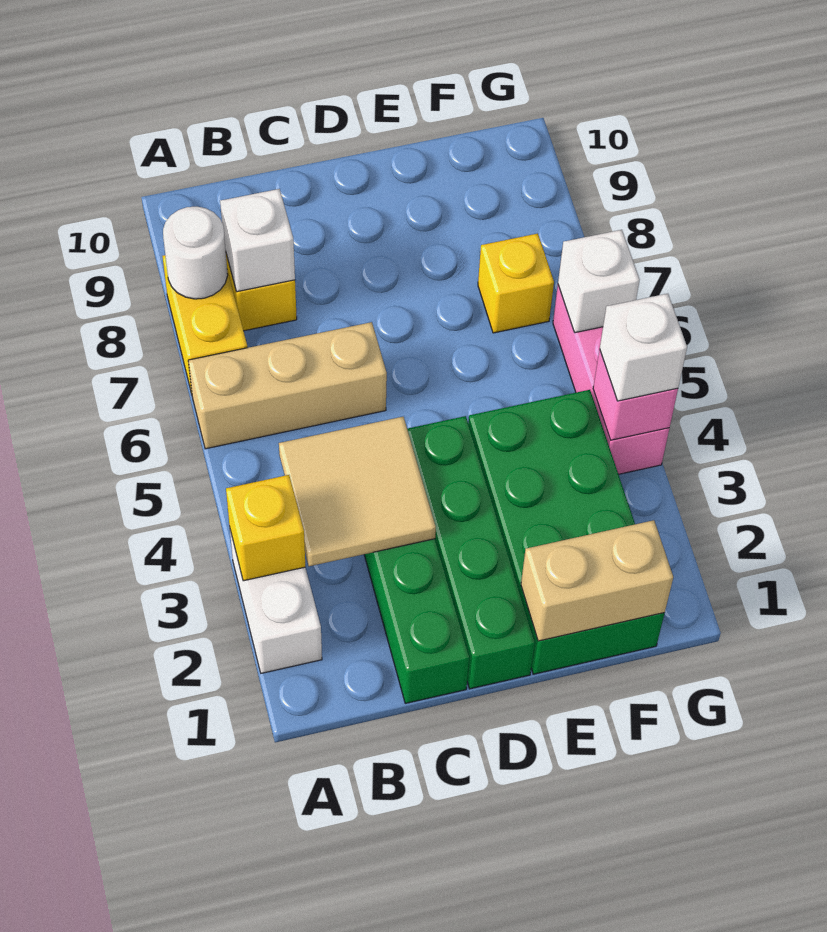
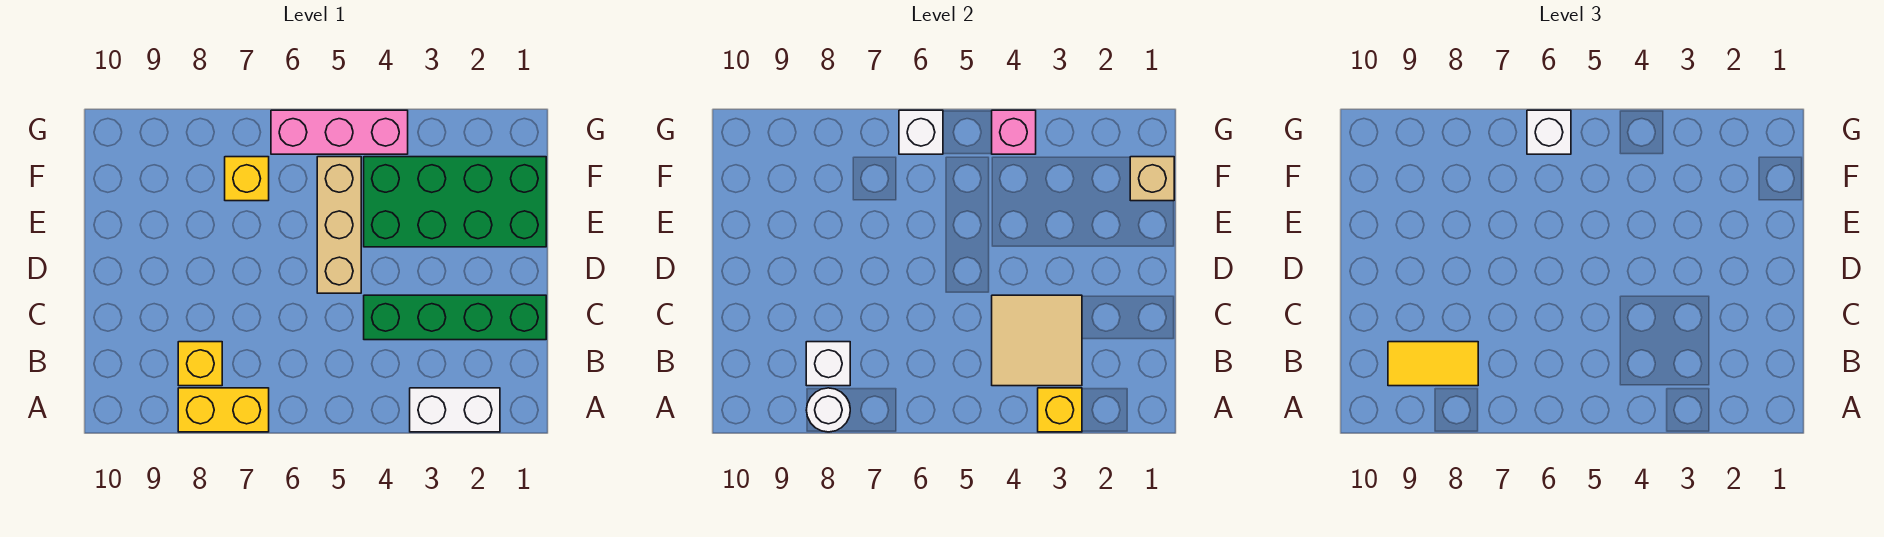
tan 1x3 brick [188,322,387,449] -> tan 1x3 brick moved to [317,157,361,293]
none -> yellow 1x2 tile [1388,342,1478,386]
green 1x4 brick [407,416,535,689] -> none
tan 1x2 brick [521,520,673,641] -> tan 1x1 brick [1130,157,1174,201]
white 1x1 brick [600,294,687,401] -> white 1x1 brick moved to [1527,110,1571,154]

